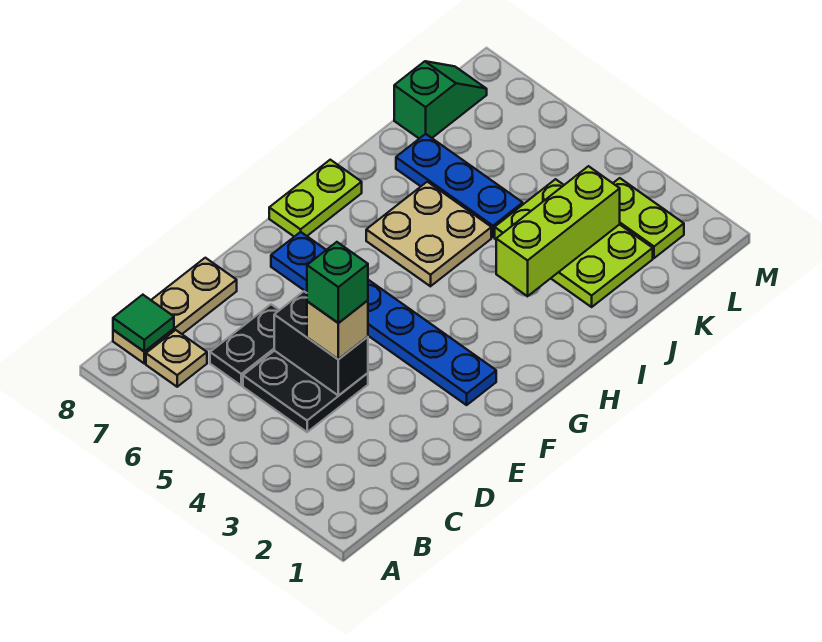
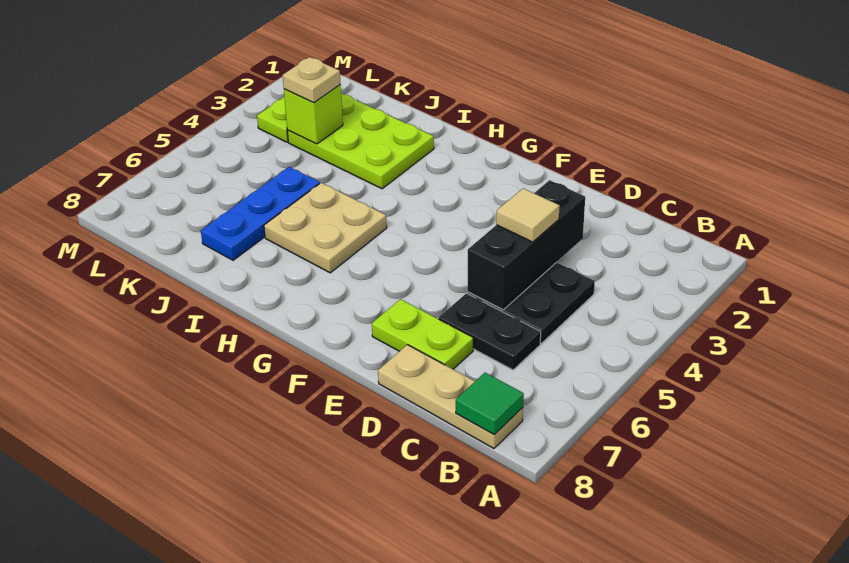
tan 1x1 plate [146,330,207,387] -> tan 1x1 plate moved to [283,57,341,103]
black 1x2 brick [274,291,368,396] -> black 1x3 brick [468,180,585,310]
tan 1x1 brick [307,300,368,359] -> tan 1x1 tile [496,188,560,242]
green 1x1 brick [307,242,368,323] -> none
blue 1x6 plate [271,232,496,405] -> none
lime 1x2 plate [269,160,362,237] -> lime 1x2 plate moved to [372,299,473,369]
lime 1x3 brick [496,166,620,296] -> lime 1x1 brick [284,85,343,144]
lime 2x3 plate [495,179,653,307] -> lime 2x3 plate turned to [287,94,434,189]
green 1x2 slope [394,61,487,139] -> none

